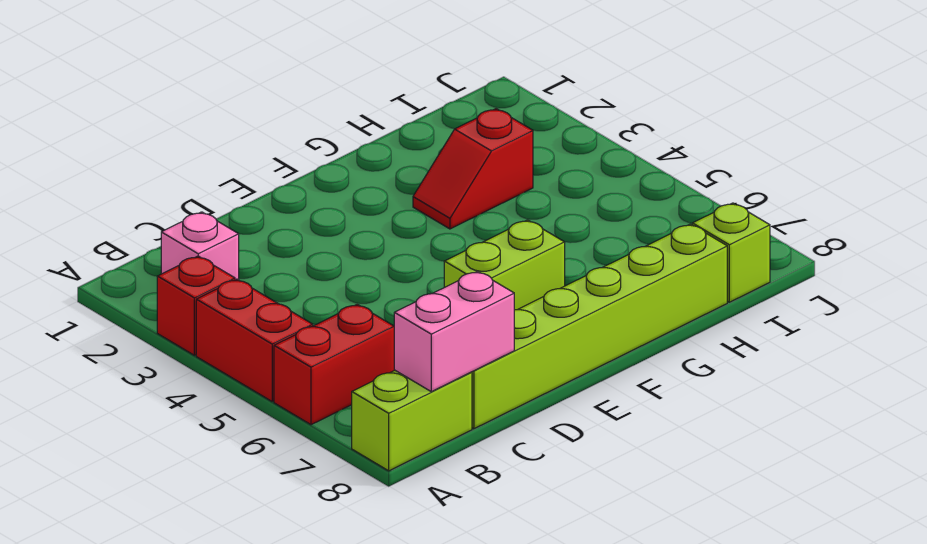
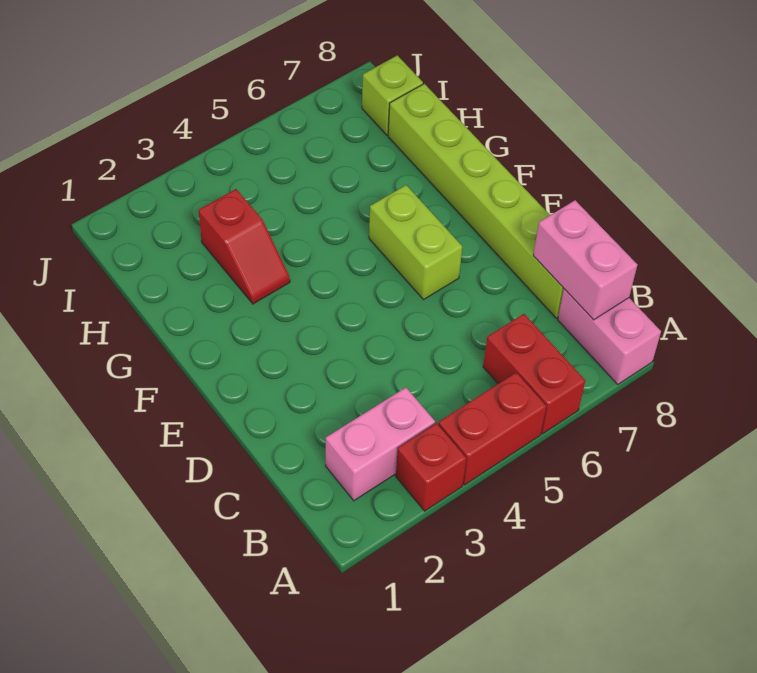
lime 1x2 brick [352,370,472,471] -> pink 1x2 brick [558,289,661,384]
pink 1x1 brick [161,212,239,280] -> pink 1x2 brick [326,388,435,501]

